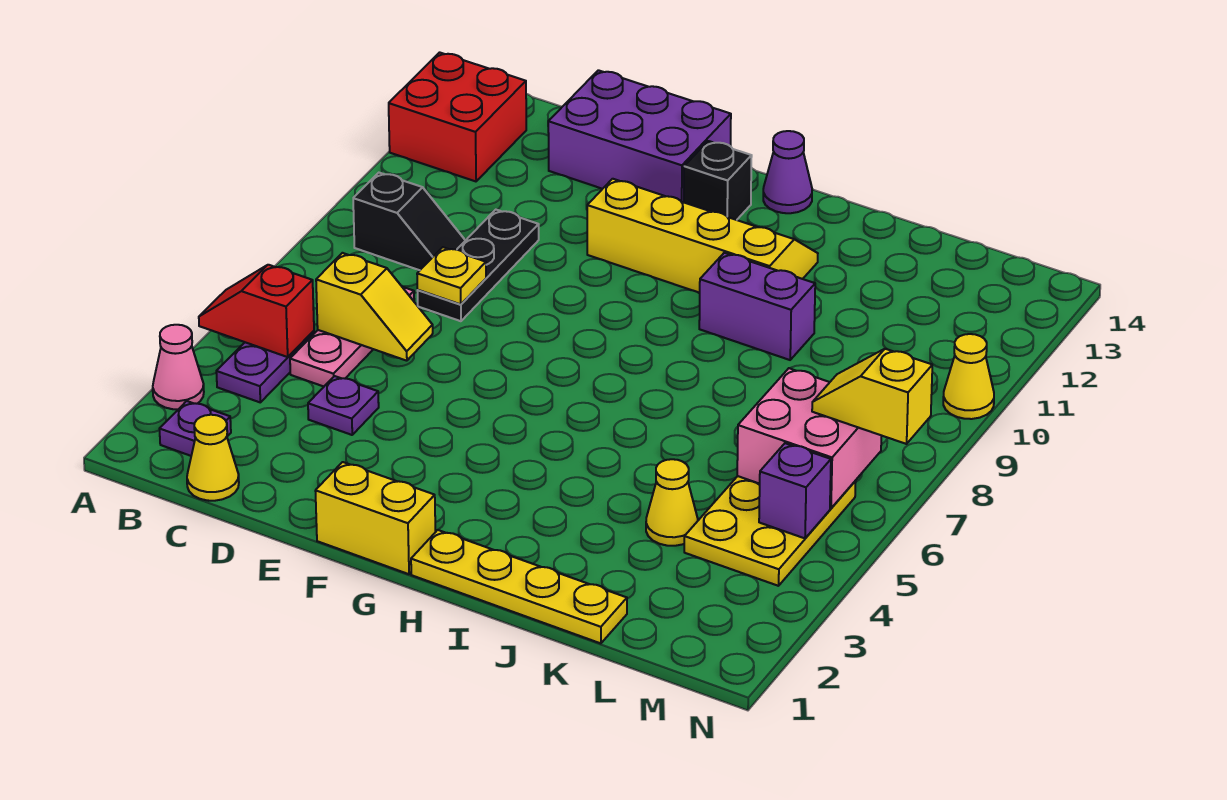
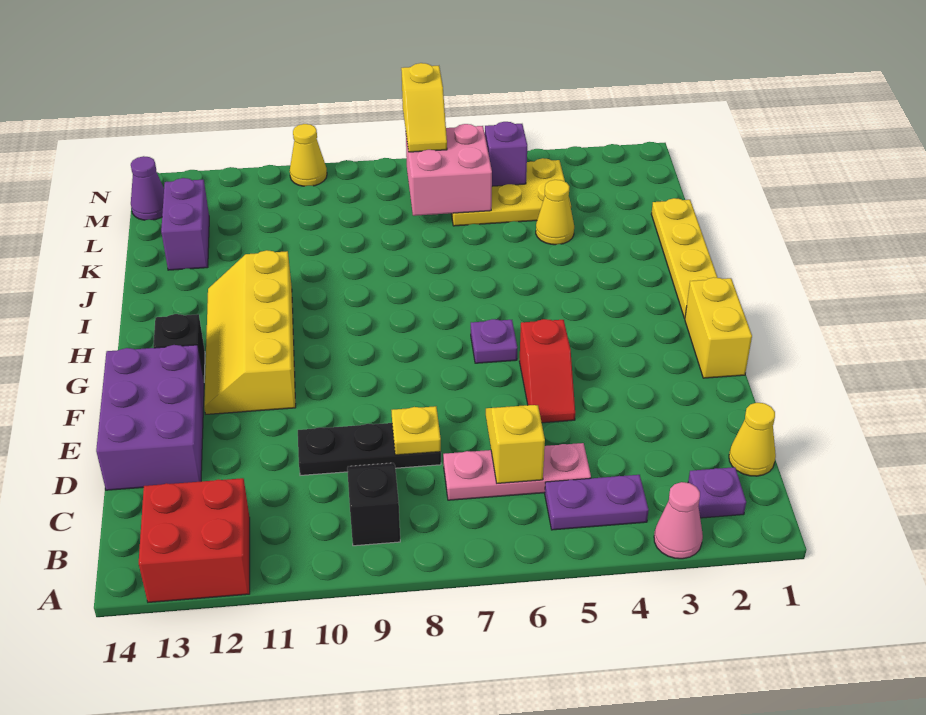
red 1x2 slope [199,265,314,357] -> red 1x2 slope moved to [519,319,575,423]
purple 1x1 plate [308,376,379,435] -> purple 1x1 plate moved to [471,319,517,363]
purple 1x1 cone [763,131,812,213] -> purple 1x1 cone moved to [131,156,164,220]
purple 1x2 brick [699,253,815,360] -> purple 1x2 brick moved to [161,178,209,270]

